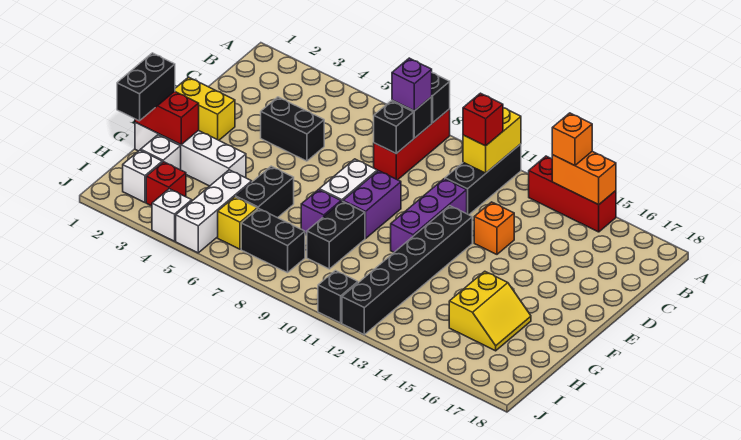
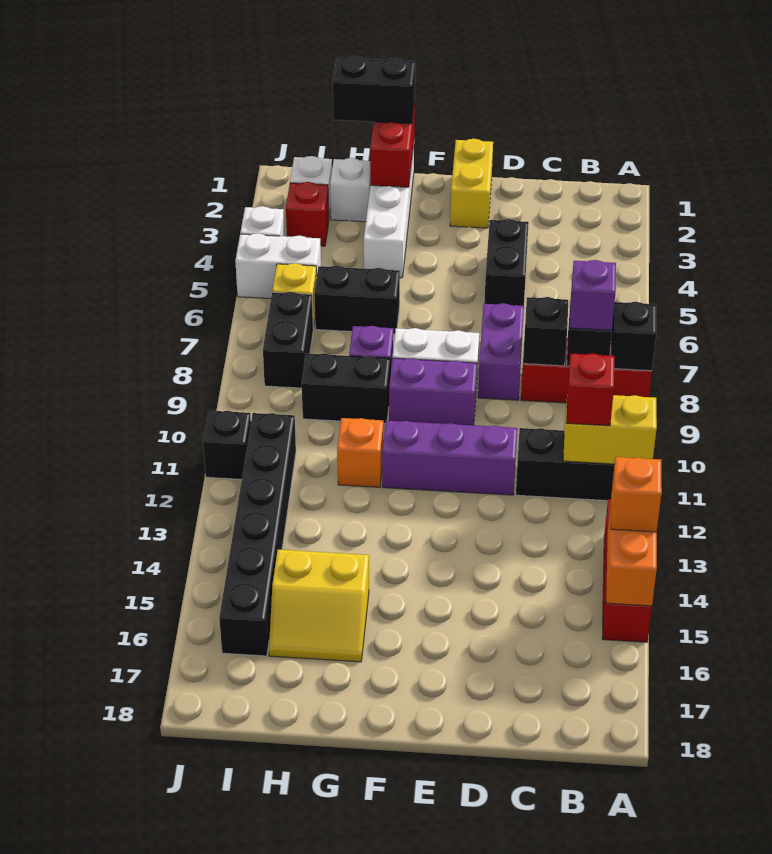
none -> purple 1x2 brick [478,303,524,400]
orange 1x1 brick [474,202,514,254] -> orange 1x1 brick moved to [337,418,383,487]
black 1x6 brick [342,206,472,335] -> black 1x6 brick turned to [219,413,296,656]
white 1x3 brick [176,170,252,253] -> white 1x2 brick [235,233,321,299]

